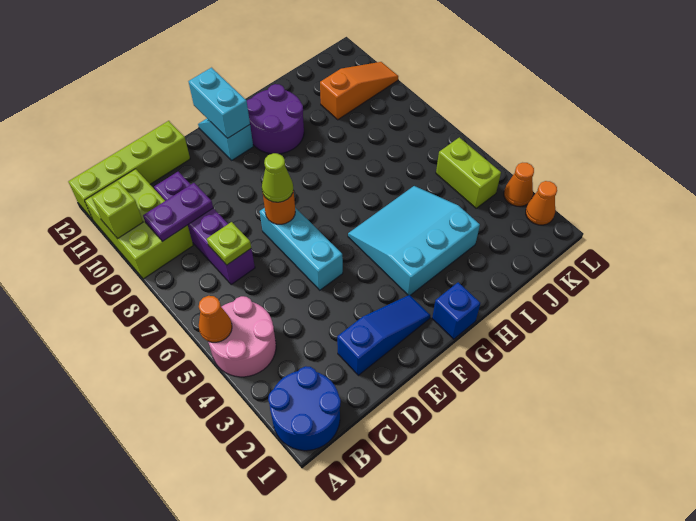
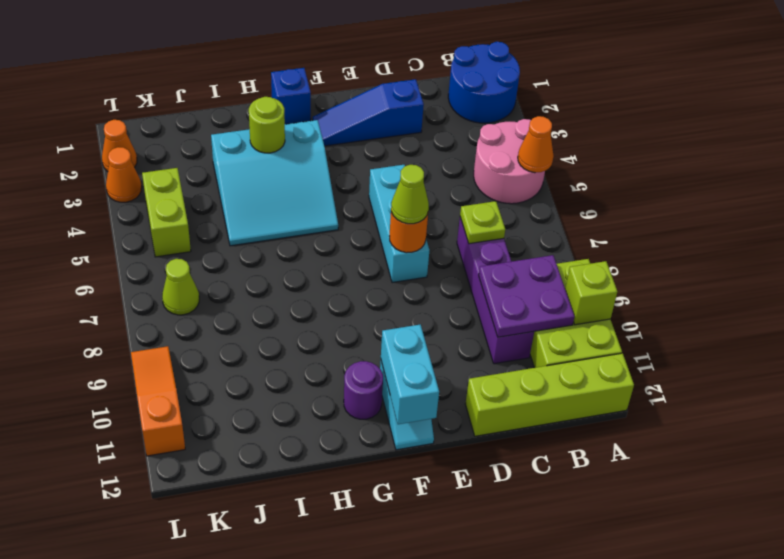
purple 1x2 plate [143,183,213,242] -> purple 2x2 plate [479,255,574,337]
purple 2x2 round brick [247,84,304,154] -> purple 1x1 round brick [344,361,383,419]
none -> lime 1x1 round brick [249,97,285,153]
orange 1x3 slope [320,62,398,120] -> orange 1x3 slope turned to [131,346,185,456]
none -> lime 1x1 cone [162,259,199,315]

